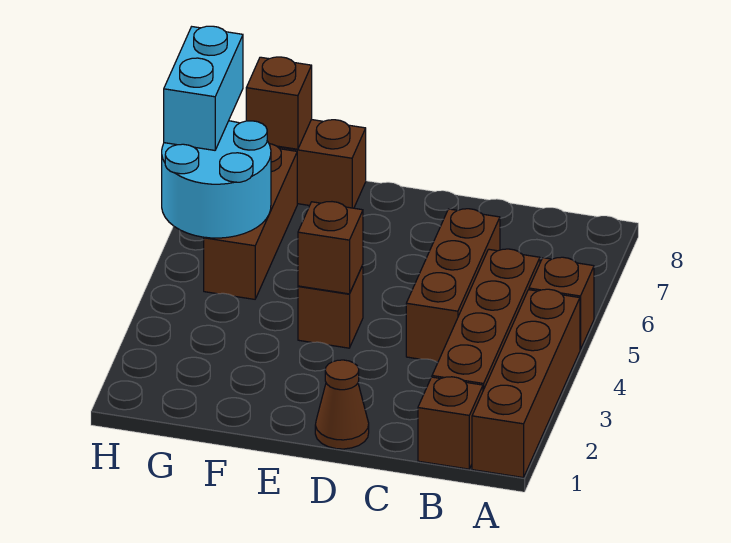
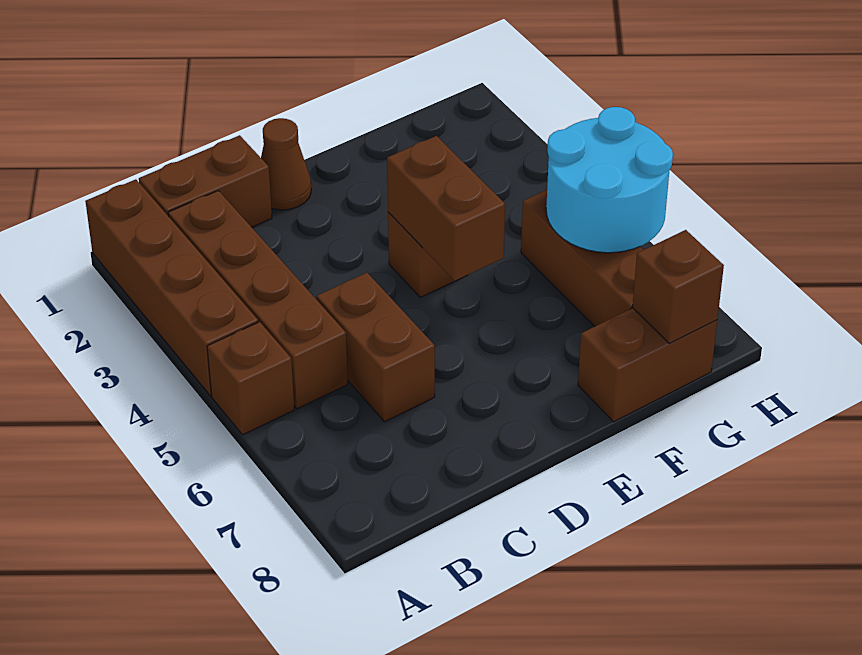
brown 1x1 brick [418,377,483,469] -> brown 1x2 brick [139,135,272,227]
brown 1x3 brick [406,209,500,362] -> brown 1x2 brick [317,273,435,422]
brown 1x1 brick [298,202,363,294] -> brown 1x2 brick [387,136,505,281]
cyan 1x2 brick [164,26,243,150] -> none

